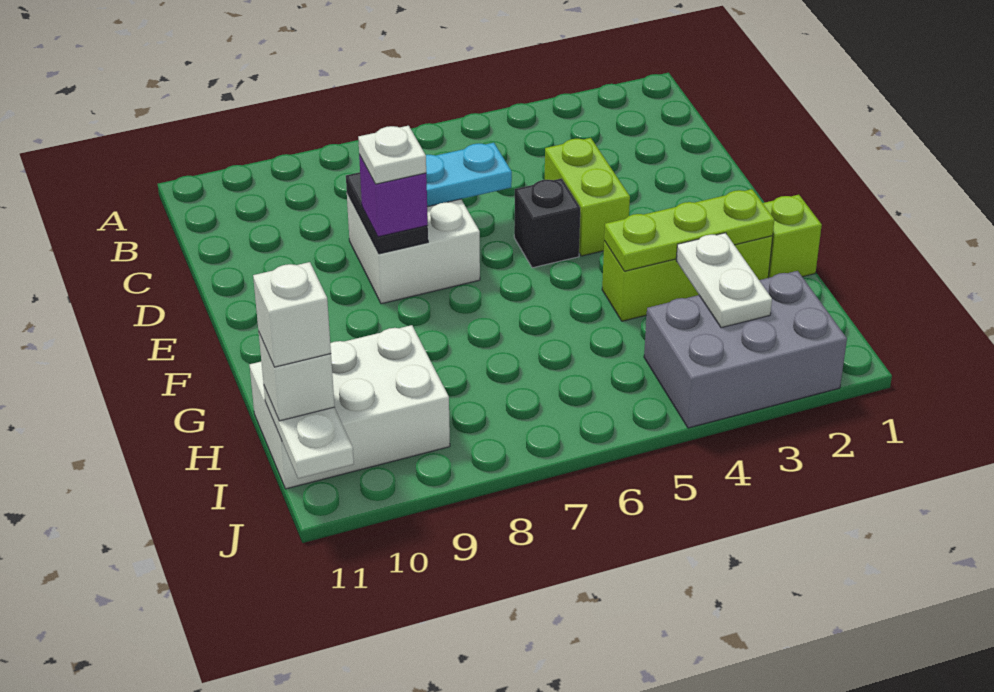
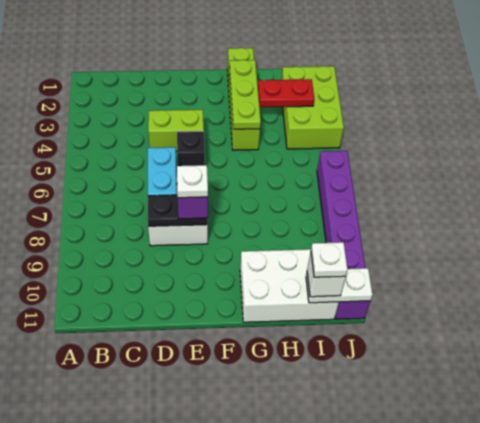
white 1x2 plate [676,233,772,328] -> red 1x2 plate [258,79,314,107]
white 2x3 brick [250,325,450,489] -> white 2x3 brick turned to [240,249,339,322]
grey 2x3 brick [644,271,847,428] -> lime 2x3 brick [281,66,344,149]
white 1x1 brick [253,262,331,367] -> white 1x1 plate [311,242,348,277]
none -> purple 1x6 brick [317,151,370,319]

